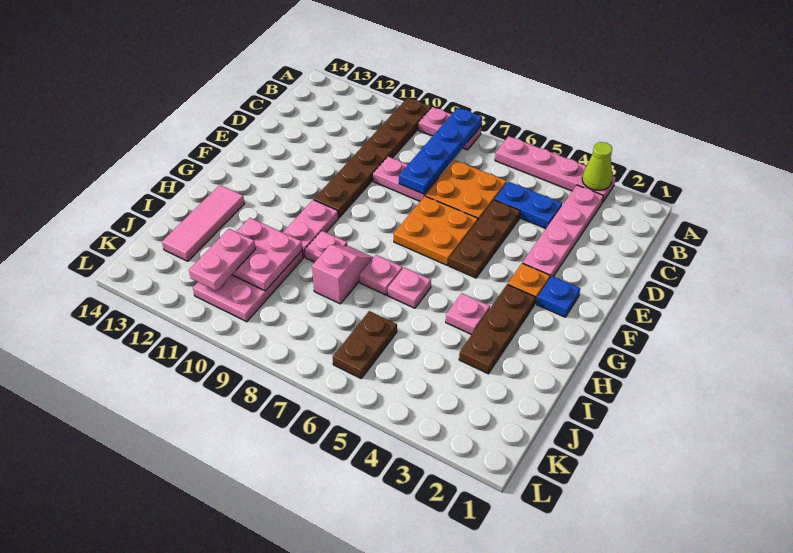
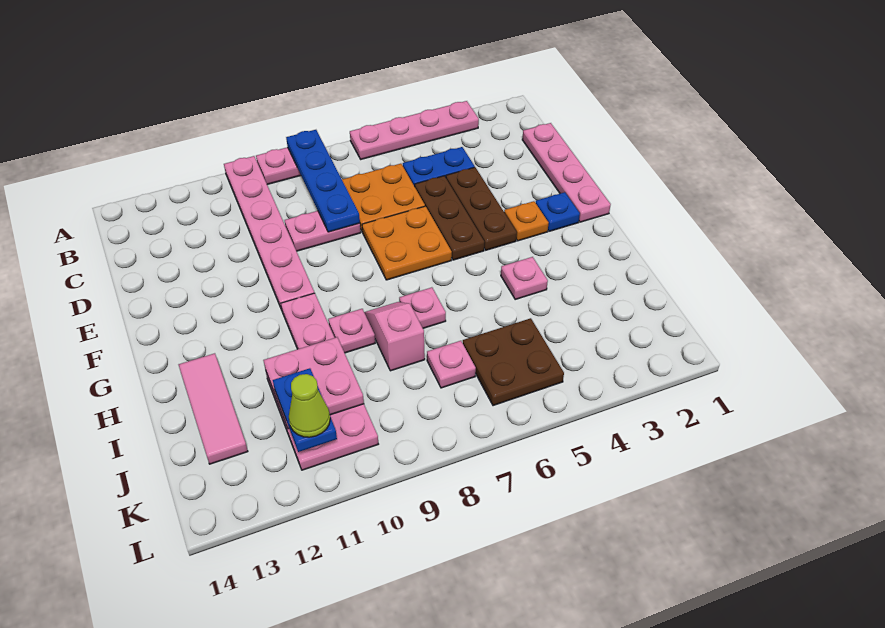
lime 1x1 cone [582,142,612,190] -> lime 1x1 cone moved to [289,374,330,437]
brown 1x6 plate [314,98,431,218] -> pink 1x6 plate [224,156,314,310]
pink 1x4 plate [523,185,603,277] -> pink 1x4 plate moved to [522,123,611,222]
brown 1x3 plate [459,284,535,374] -> brown 1x3 plate moved to [446,167,517,250]
pink 1x1 plate [388,267,431,308] -> pink 1x1 plate moved to [427,341,476,388]
brown 1x2 plate [333,311,397,378] -> brown 2x2 plate [463,318,564,406]
pink 1x2 plate [189,229,256,291] -> blue 1x2 plate [273,368,337,452]

